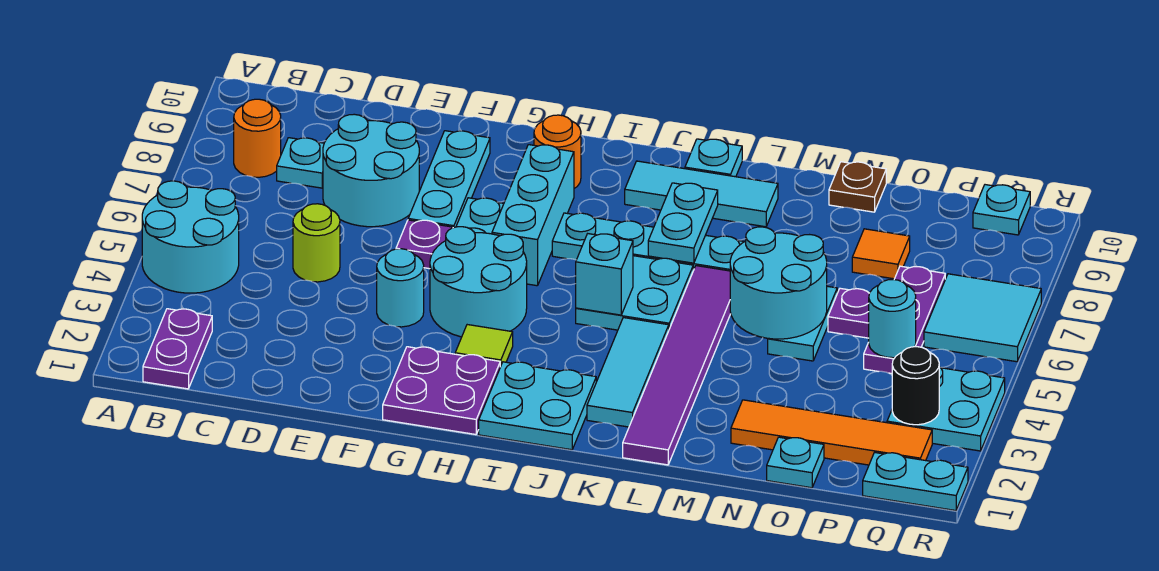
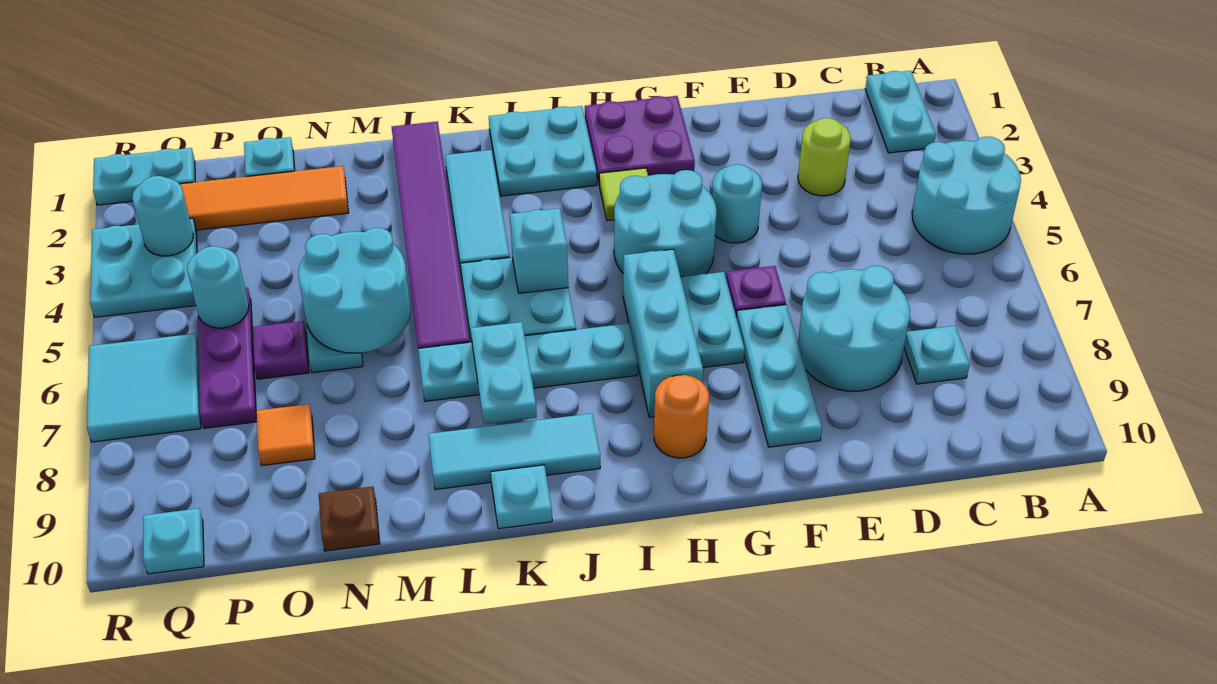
purple 1x2 plate [143,309,212,389] -> cyan 1x2 plate [865,71,936,153]
orange 1x1 round brick [234,99,281,177] -> none
lime 1x1 round brick [293,204,340,282] -> lime 1x1 round brick moved to [798,118,851,196]
black 1x1 round brick [892,347,939,425] -> cyan 1x1 round brick [132,176,193,256]

